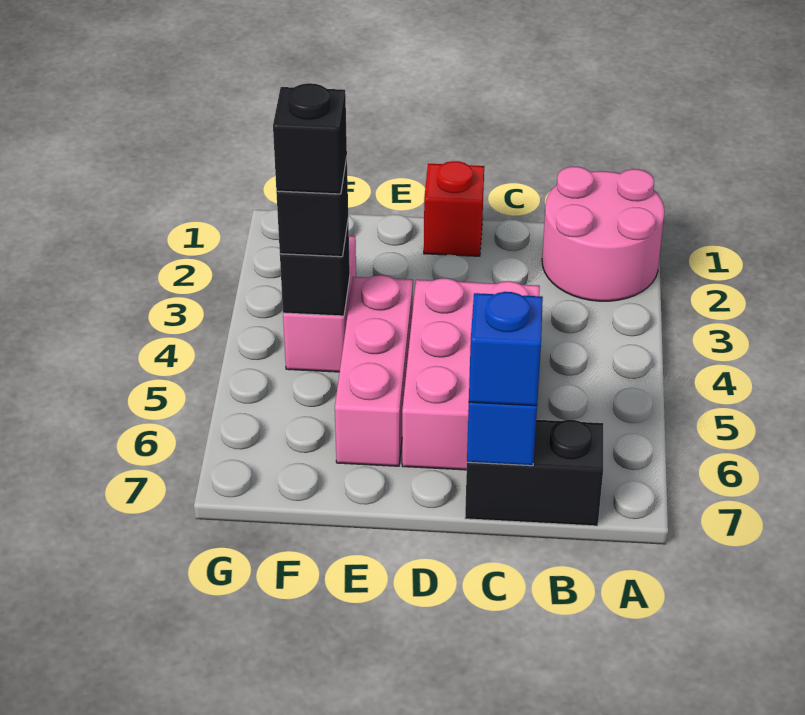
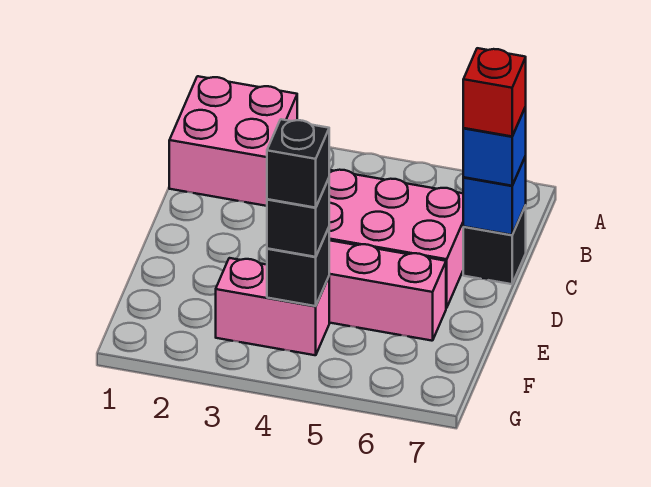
pink 2x2 round brick [542,166,665,301] -> pink 2x2 brick [169,76,297,206]
black 1x2 brick [465,420,603,526] -> black 1x1 brick [463,205,526,284]
red 1x1 brick [424,161,484,256] -> red 1x1 brick moved to [463,48,526,136]

